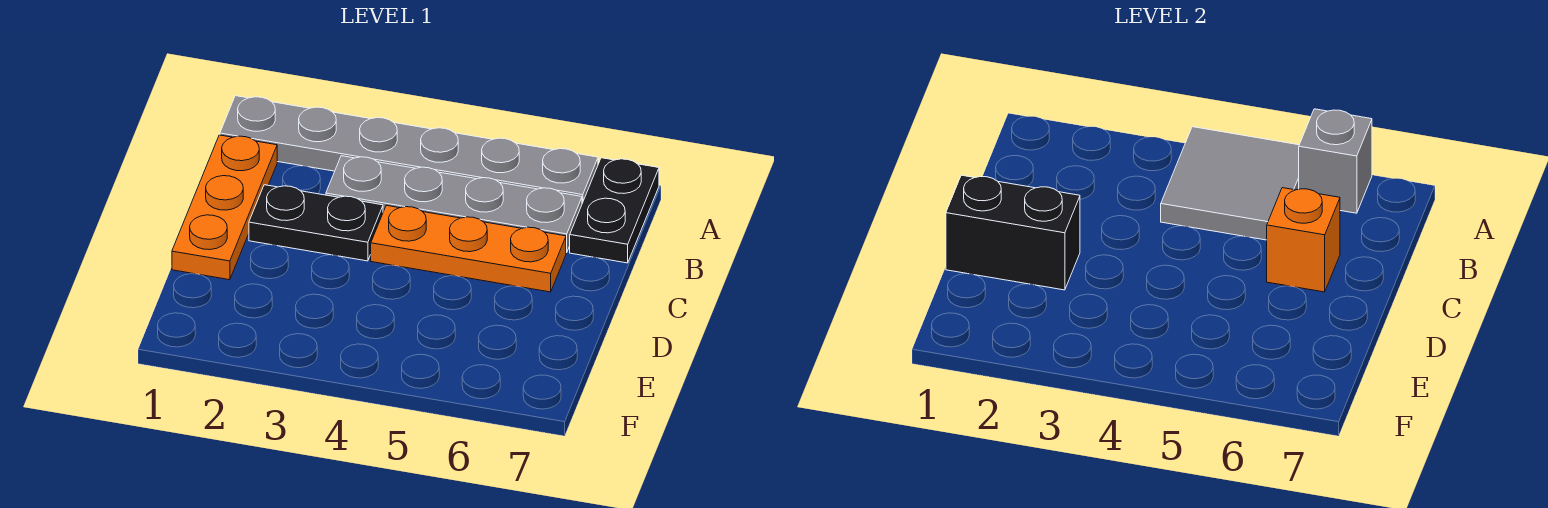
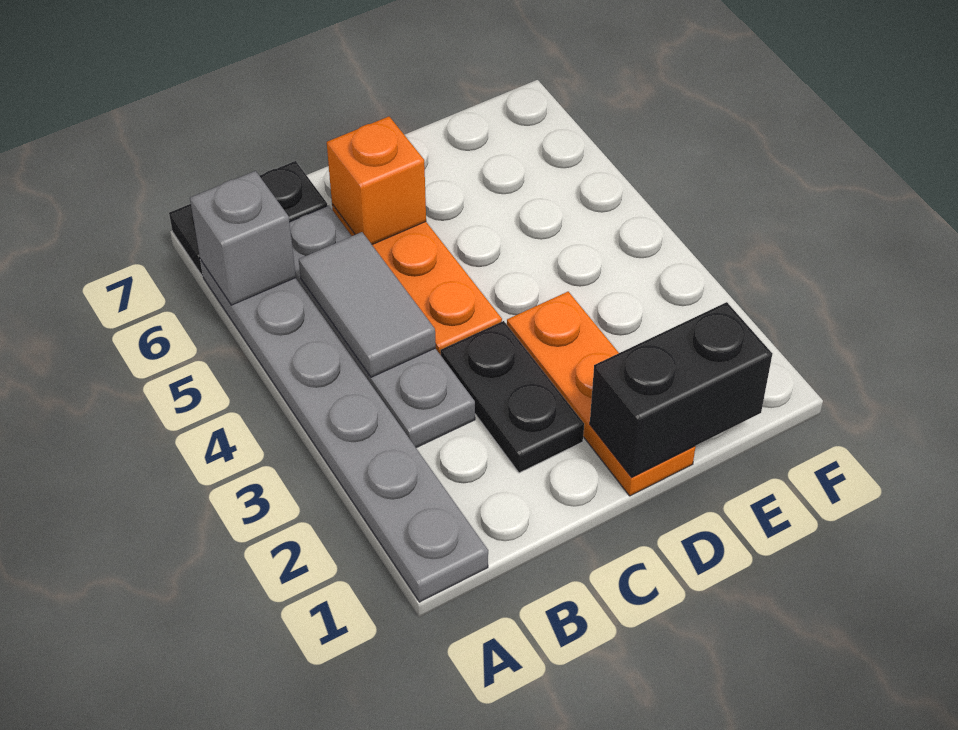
grey 2x2 tile [1161,127,1299,240] -> grey 1x2 tile [299,232,436,377]
orange 1x3 plate [172,135,277,280] -> orange 1x3 plate turned to [507,292,695,496]
black 1x2 brick [946,175,1080,290] -> black 1x2 brick turned to [590,302,772,477]

